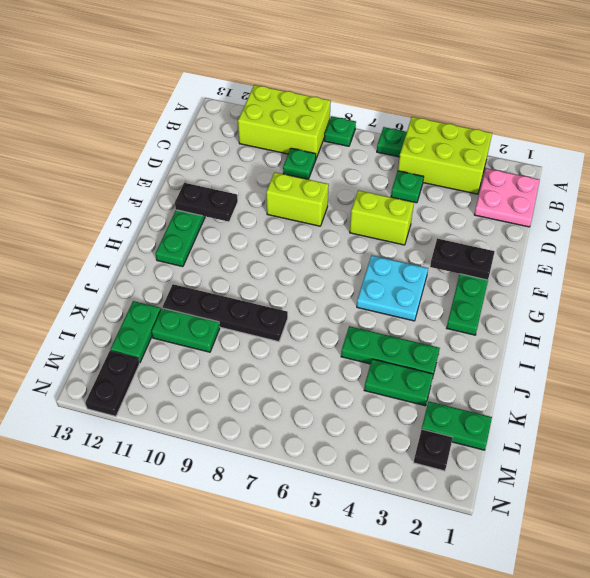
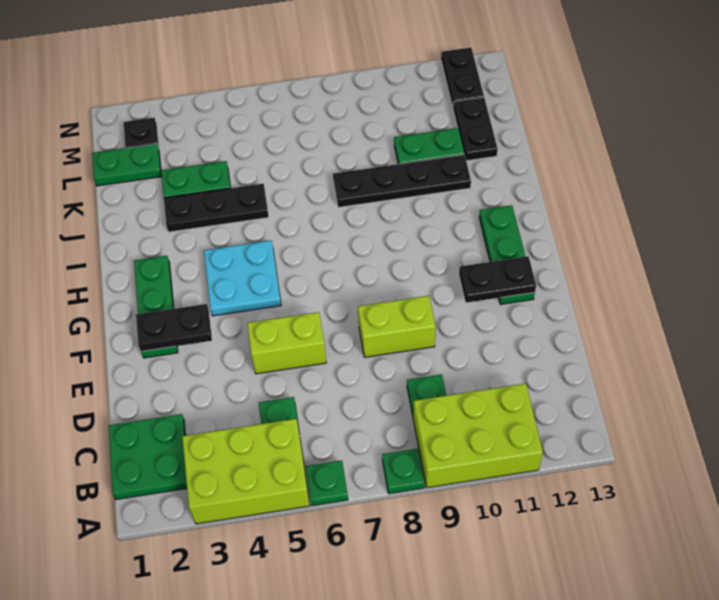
pink 2x2 plate [474,168,540,227] -> green 2x2 plate [109,414,187,500]
green 1x3 plate [341,326,440,374] -> black 1x3 plate [164,184,269,232]
green 1x2 plate [110,301,161,363] -> black 1x2 plate [453,97,498,161]

